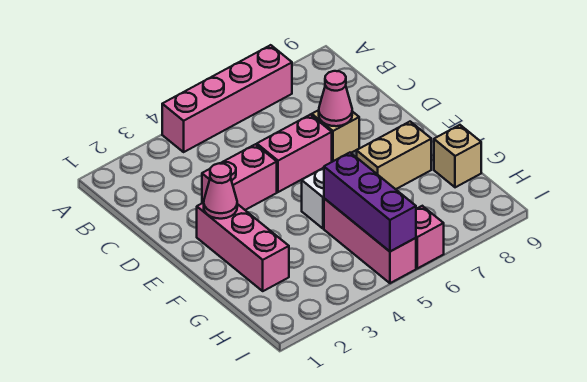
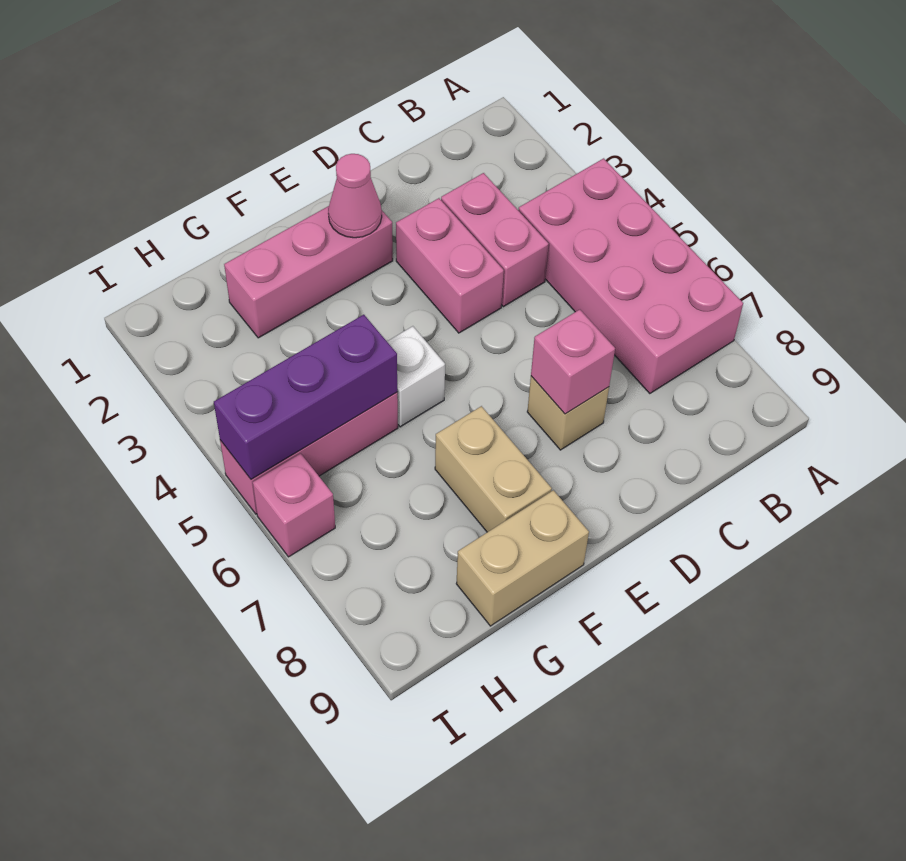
pink 1x4 brick [162,45,292,152] -> pink 2x4 brick [518,158,743,394]
pink 1x2 brick [257,115,332,192] -> pink 1x2 brick moved to [441,173,549,307]
pink 1x1 cone [319,71,352,126] -> pink 1x1 brick [531,310,615,414]
tan 1x1 brick [434,125,481,187] -> tan 1x2 brick [456,490,589,626]

